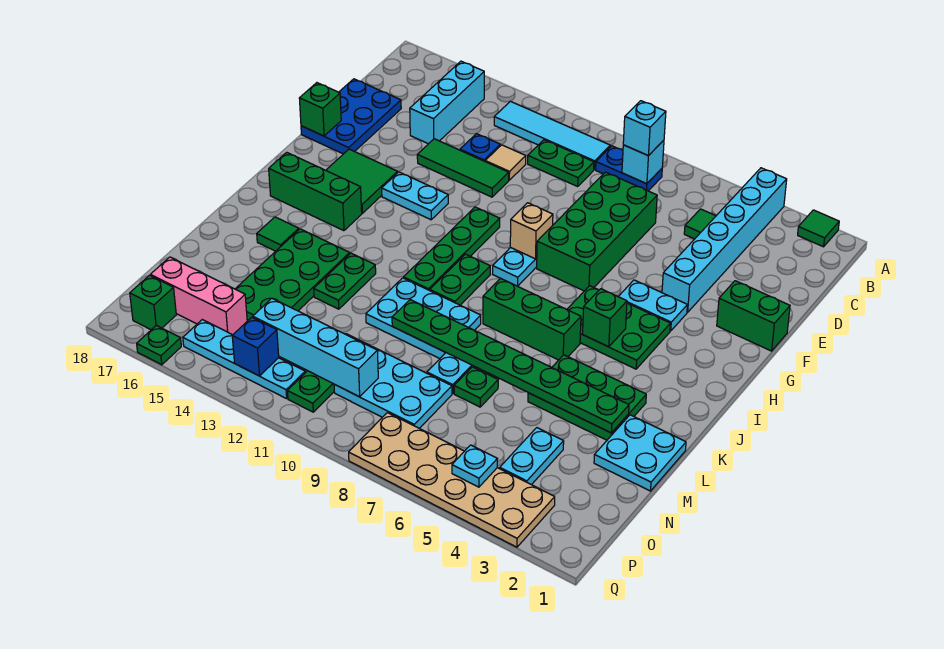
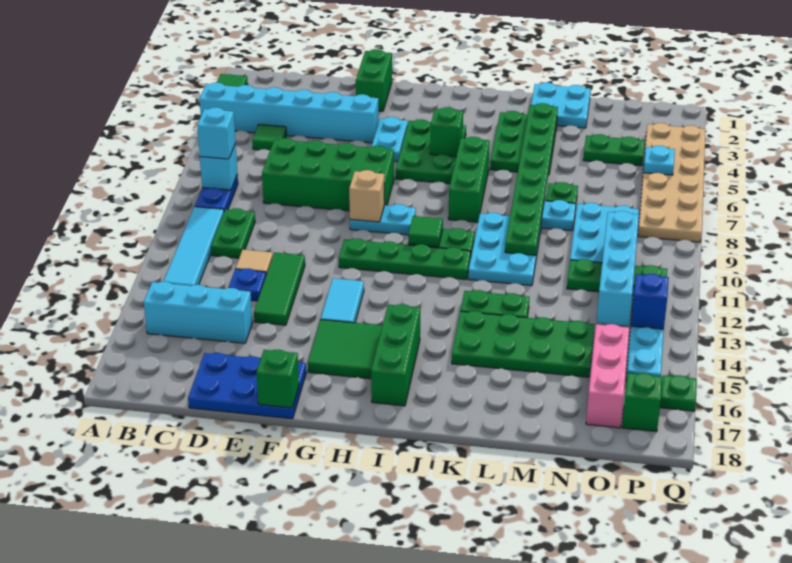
cyan 1x2 plate [382,172,448,220] -> cyan 1x2 tile [321,278,364,323]
green 1x1 tile [257,217,299,251] -> green 1x1 tile moved to [408,216,443,247]
cyan 1x2 plate [500,428,564,485] -> green 1x2 plate [583,134,644,166]

